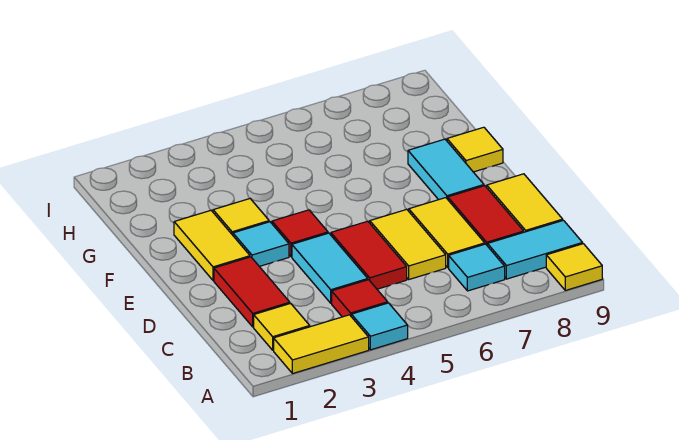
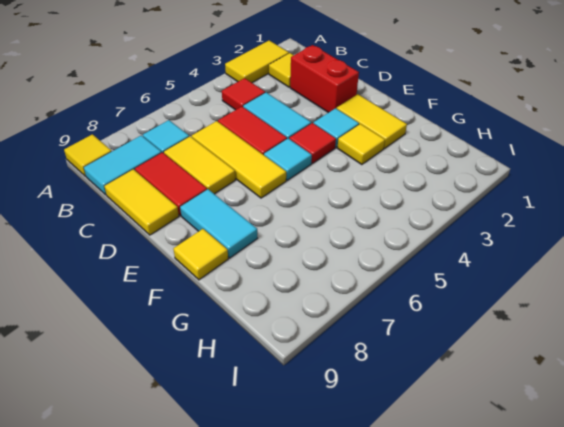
cyan 1x1 tile [351,303,408,350] -> cyan 1x1 tile moved to [264,138,312,180]
red 1x2 tile [214,257,290,327] -> red 1x2 brick [290,45,359,113]
yellow 1x2 tile [370,209,446,279] -> yellow 1x3 tile [192,121,286,198]

